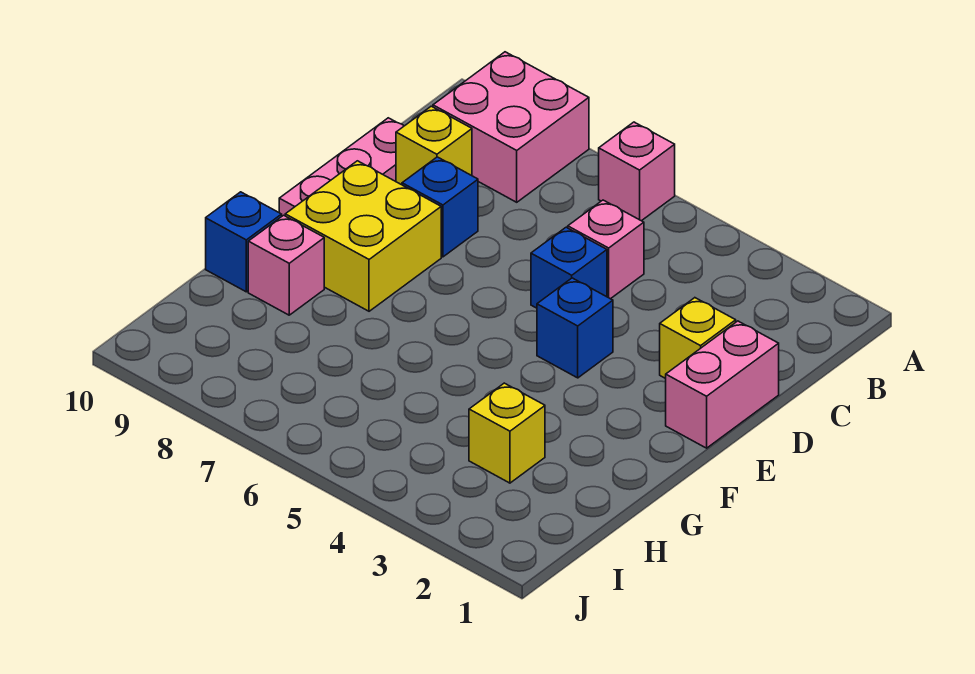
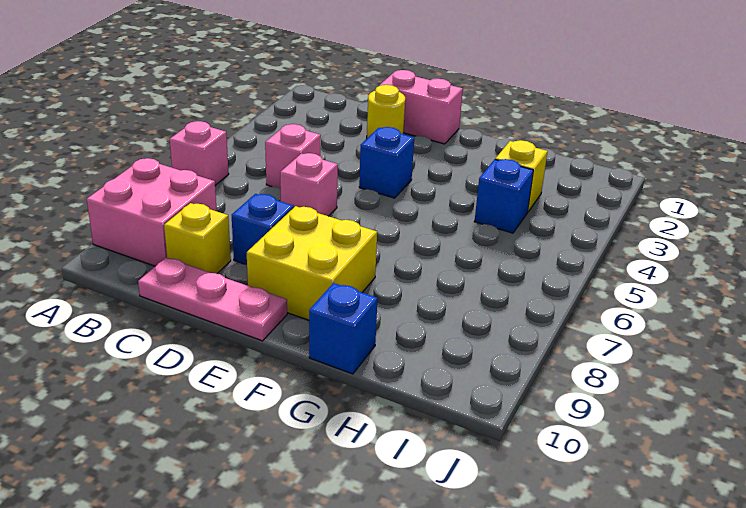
yellow 1x1 brick [660,298,736,379] -> yellow 1x1 round brick [367,85,405,138]
blue 1x1 brick [531,227,607,308] -> blue 1x1 brick moved to [474,159,533,233]
pink 1x1 brick [248,215,324,315] -> pink 1x1 brick moved to [280,153,338,216]

